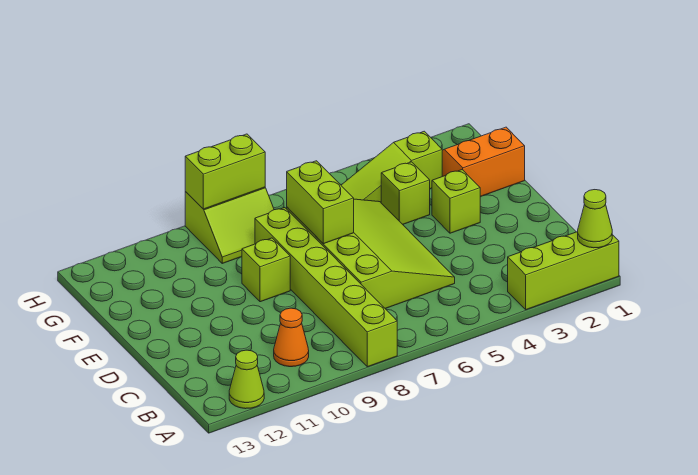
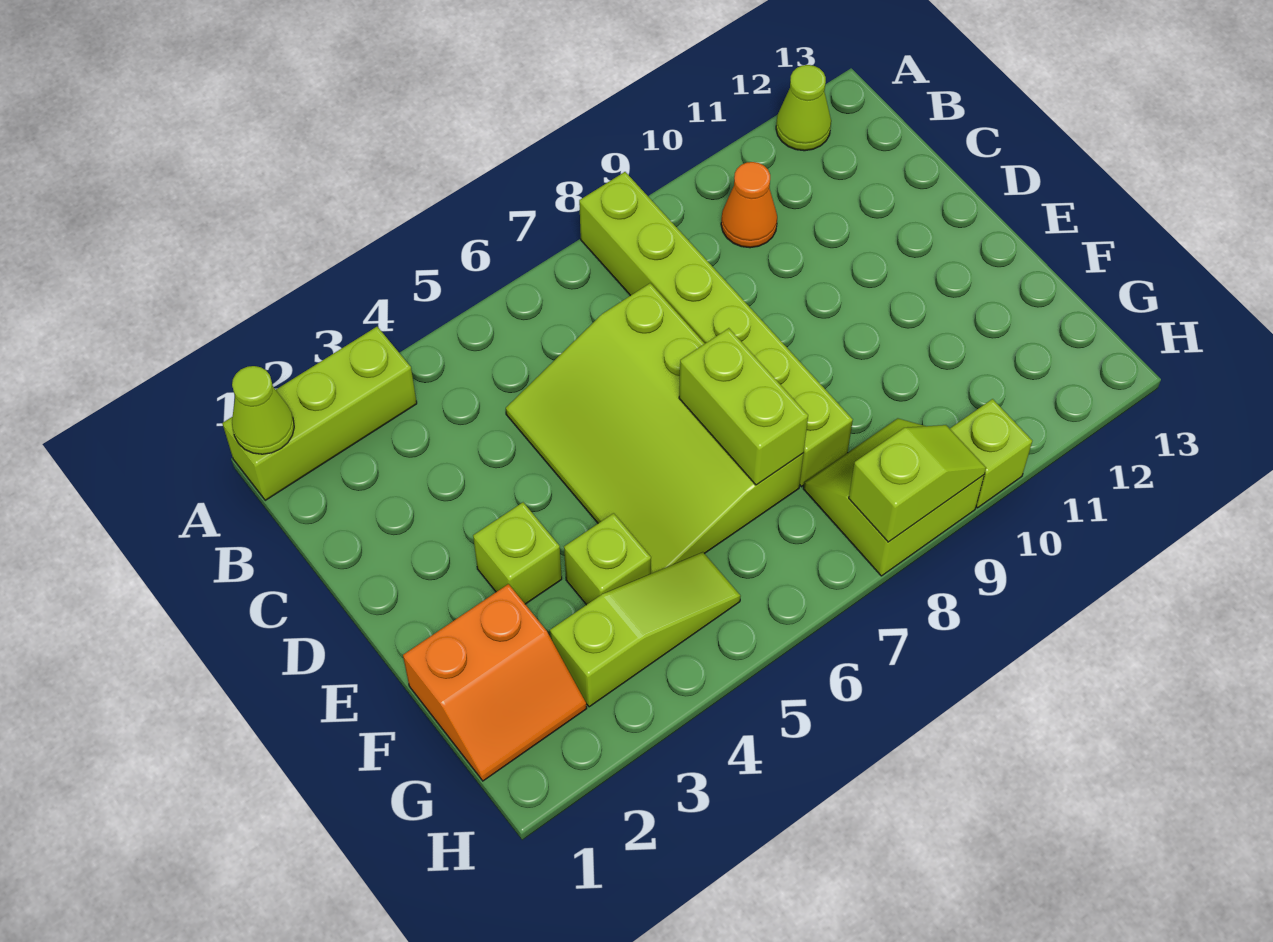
lime 1x1 brick [242,238,290,302] -> lime 1x1 brick moved to [950,399,1032,508]
lime 1x2 brick [185,134,265,209] -> lime 1x2 slope [849,425,986,542]

